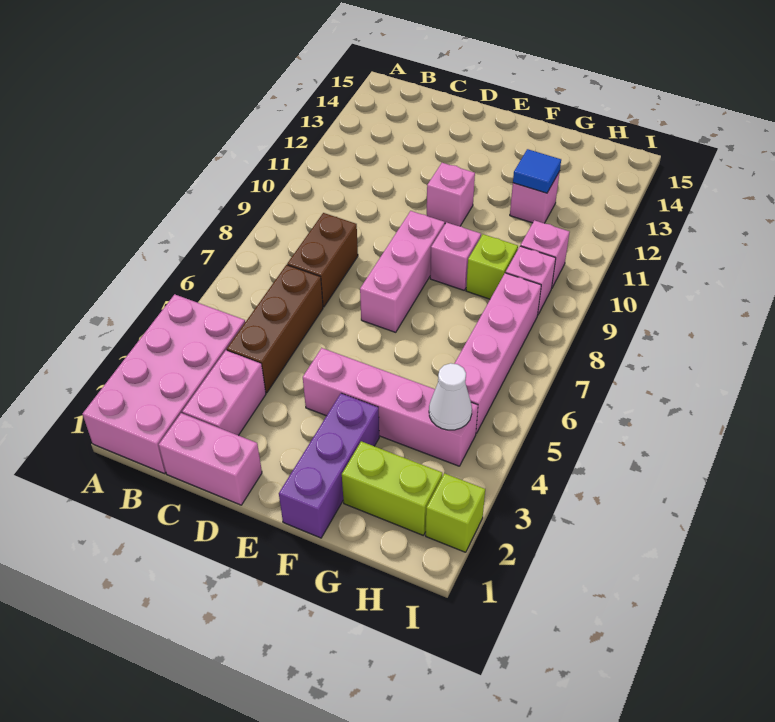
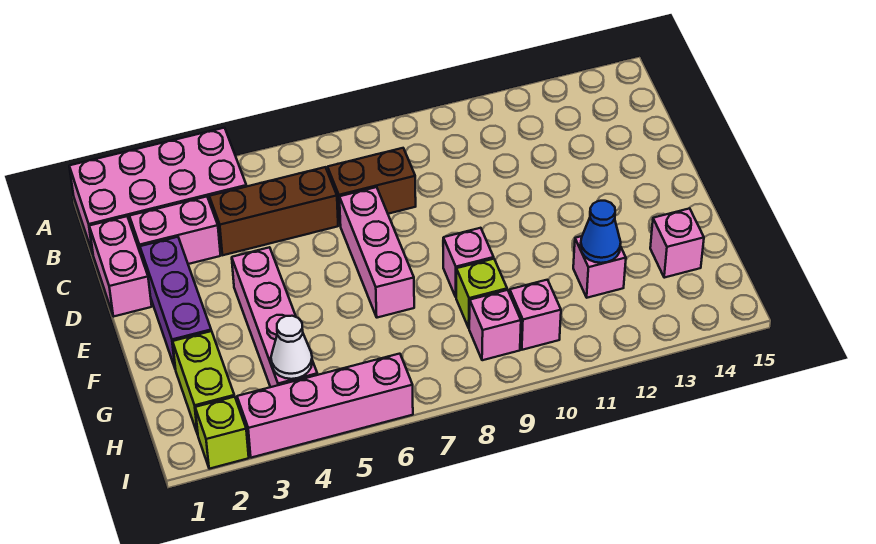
pink 1x3 brick [360,211,445,332] -> pink 1x3 brick turned to [339,187,414,318]
pink 1x1 brick [427,163,475,226] -> pink 1x1 brick moved to [650,208,704,278]
purple 1x3 brick [279,393,379,538] -> purple 1x3 brick turned to [140,237,211,367]
blue 1x1 tile [513,149,561,193] -> blue 1x1 cone [581,201,621,263]
pink 1x4 brick [454,273,541,433] -> pink 1x4 brick moved to [237,354,413,458]

